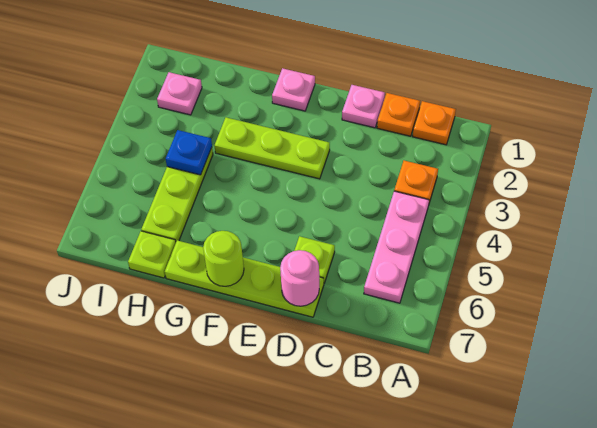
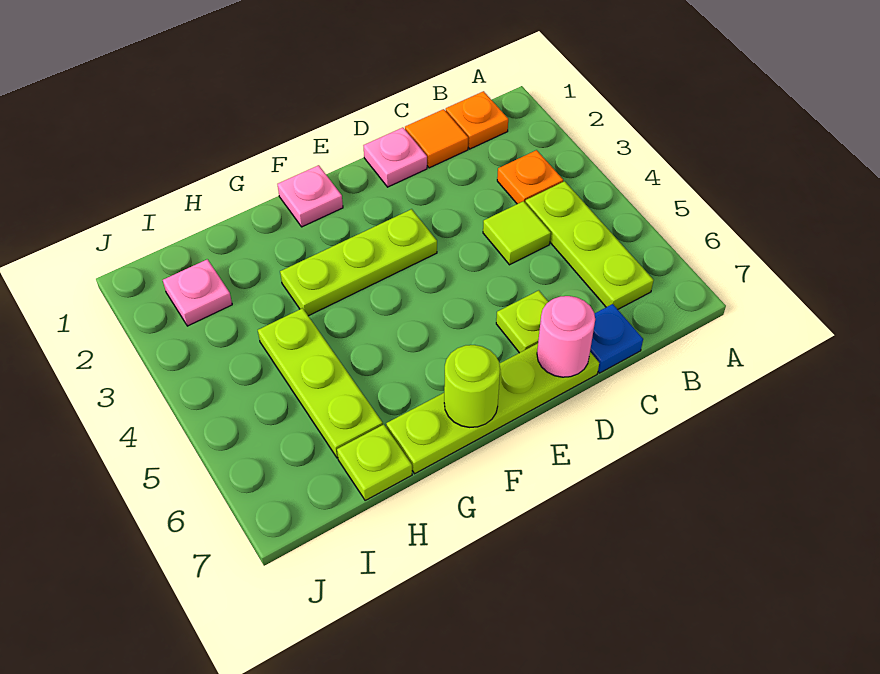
pink 1x3 plate [364,191,429,303] -> lime 1x3 plate [525,181,654,309]
orange 1x1 plate [377,93,420,136] -> orange 1x1 tile [405,109,468,168]
none -> lime 1x1 tile [483,201,551,265]
blue 1x1 plate [166,130,212,175] -> blue 1x1 plate moved to [590,304,643,373]

